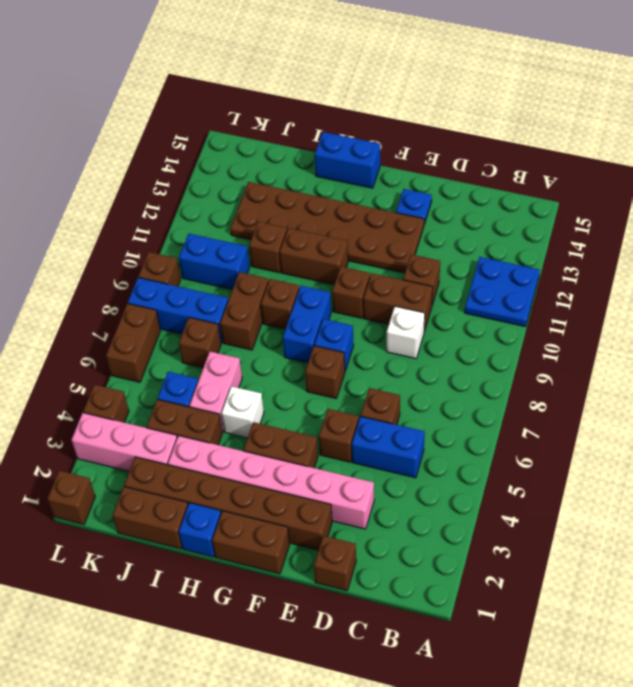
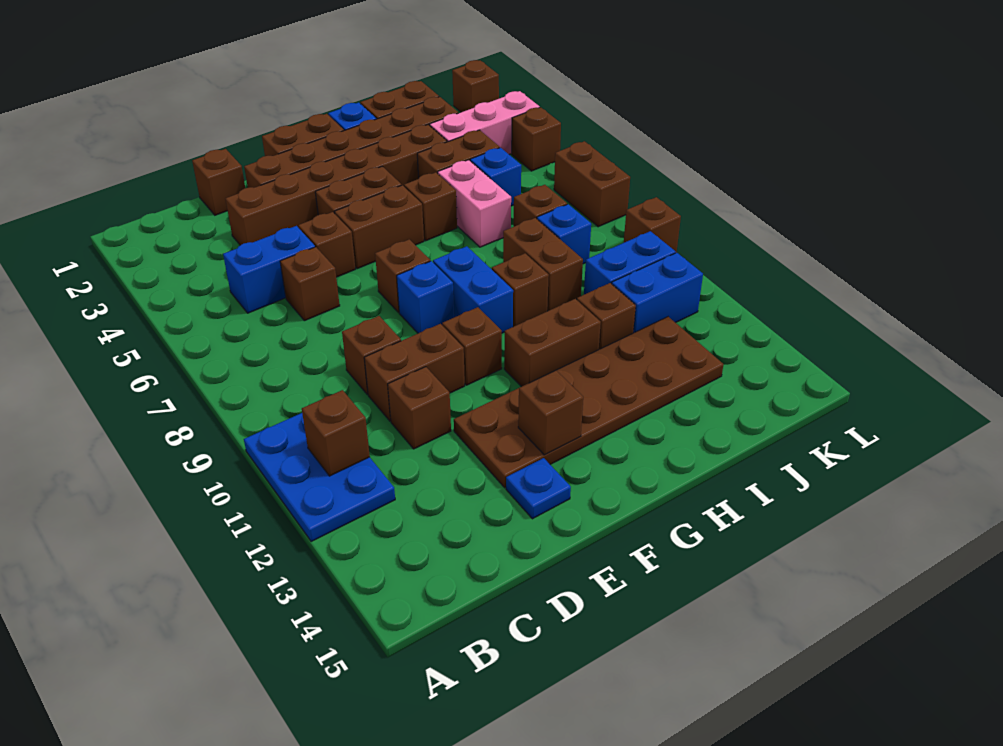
blue 2x2 plate [465,257,540,327] -> blue 2x3 plate [244,413,395,542]
none -> brown 1x1 brick [302,390,370,476]
pink 1x6 brick [168,436,374,529] -> brown 1x6 brick [226,125,447,245]
white 1x1 brick [387,306,425,359] -> brown 1x1 brick [342,316,401,395]
none -> brown 1x2 brick [334,185,424,269]
none -> brown 1x1 brick [518,370,583,455]
blue 1x2 brick [315,132,380,188] -> blue 1x2 brick moved to [612,253,703,333]
white 1x1 brick [221,386,264,438] -> brown 1x1 brick [404,172,457,241]
blue 1x3 brick [128,278,228,343] -> blue 1x1 brick [537,204,591,264]

